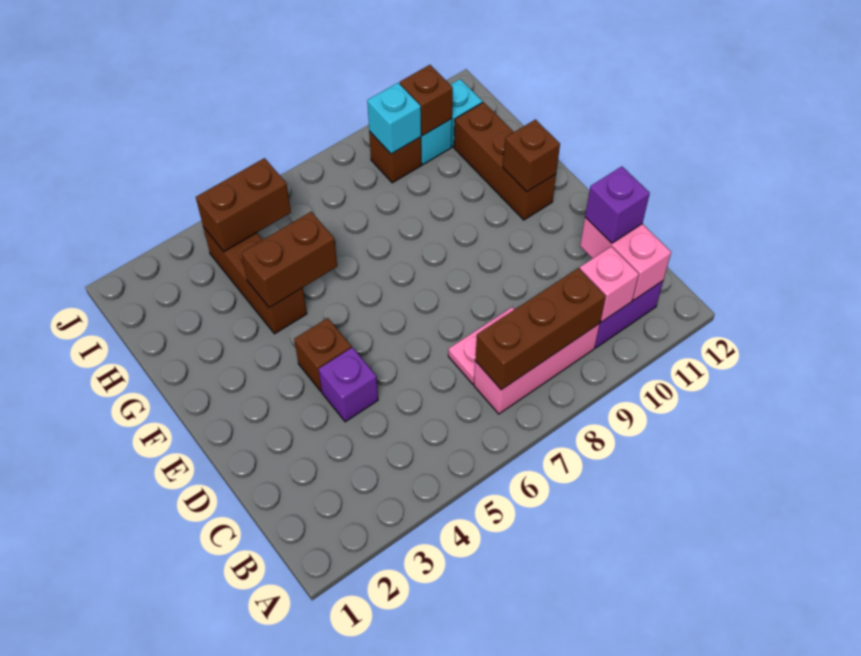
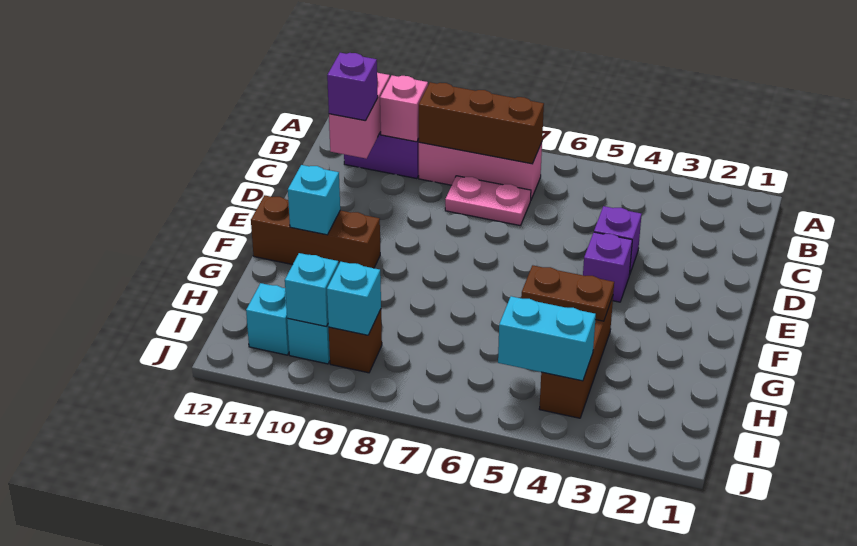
brown 1x1 brick [294,318,351,392] -> purple 1x1 brick [583,232,632,302]
brown 1x3 brick [454,102,556,220] -> brown 1x3 brick turned to [251,195,380,268]
brown 1x1 brick [503,120,560,192] -> cyan 1x1 brick [288,165,340,235]
brown 1x2 brick [241,212,337,308] -> brown 1x2 plate [521,265,614,321]
brown 1x2 brick [196,158,291,251] -> cyan 1x2 brick [498,296,596,381]
brown 1x1 brick [400,65,453,136] -> cyan 1x1 brick [285,253,339,327]

